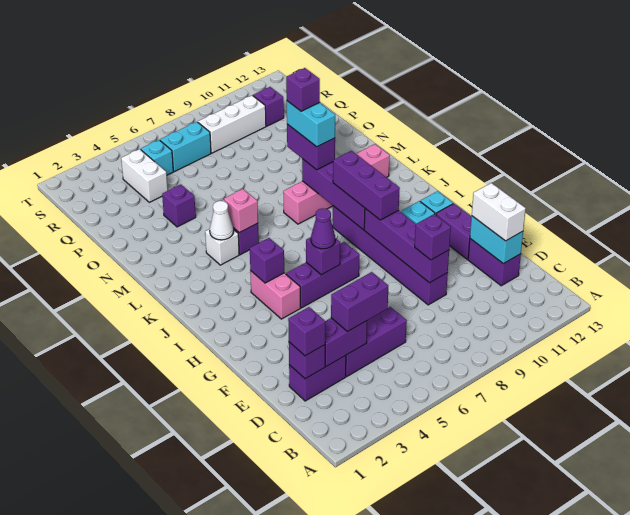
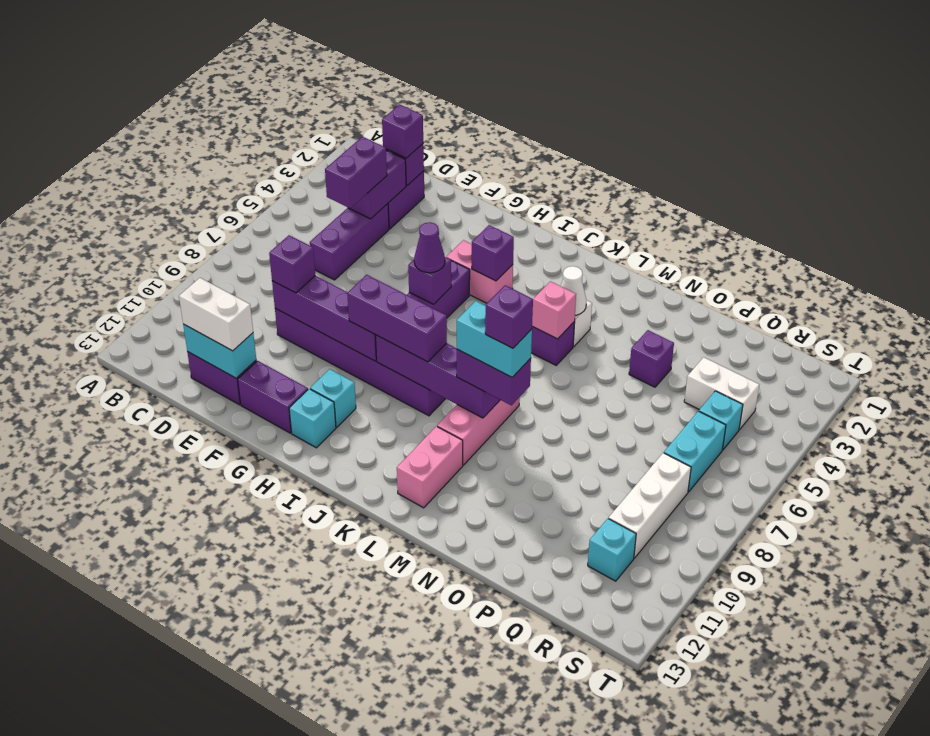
purple 1x1 brick [253,87,284,126] -> cyan 1x1 brick [588,519,636,581]

